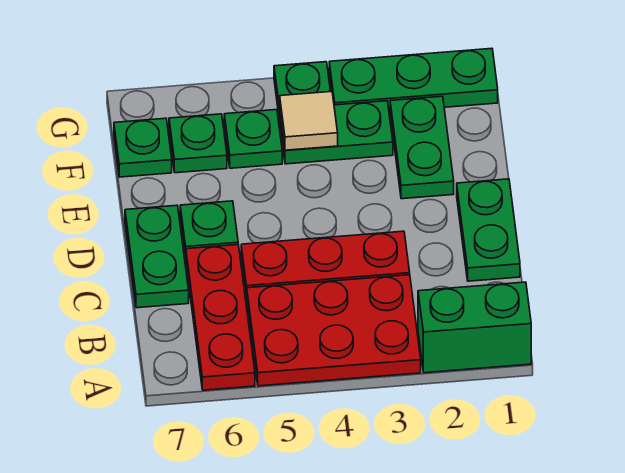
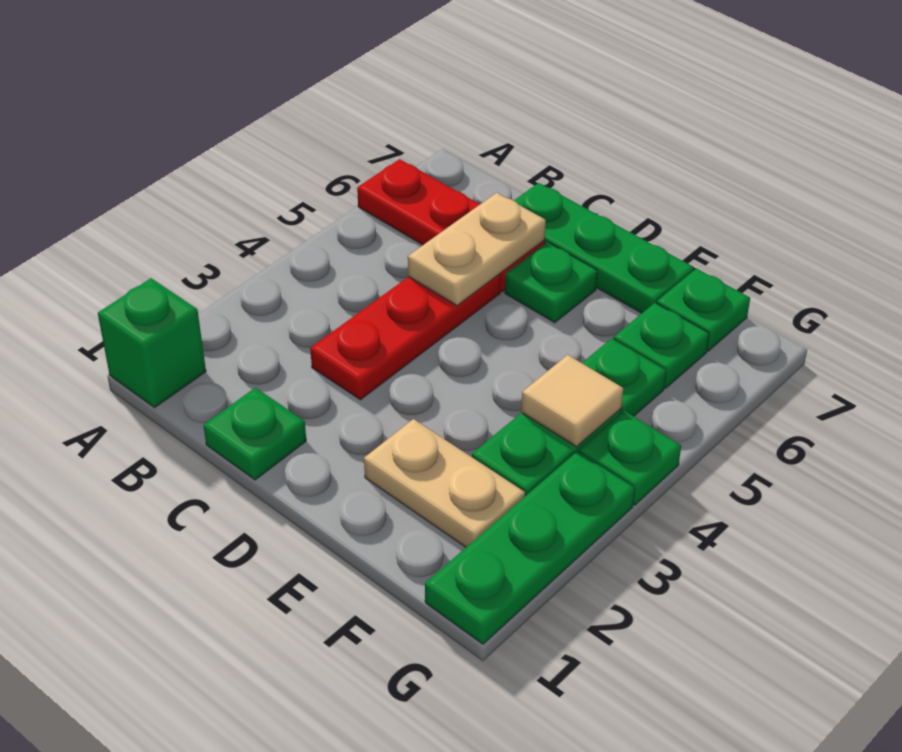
green 1x2 brick [418,282,531,373] -> green 1x1 brick [98,278,206,407]
red 2x3 plate [247,275,421,386] -> none
green 1x2 plate [457,179,520,281] -> green 1x1 plate [203,388,306,480]
none -> tan 1x2 plate [408,193,546,306]
green 1x2 plate [125,205,189,308] -> green 1x3 plate [514,183,694,313]
green 1x2 plate [390,96,454,199] -> tan 1x2 plate [364,419,525,547]

